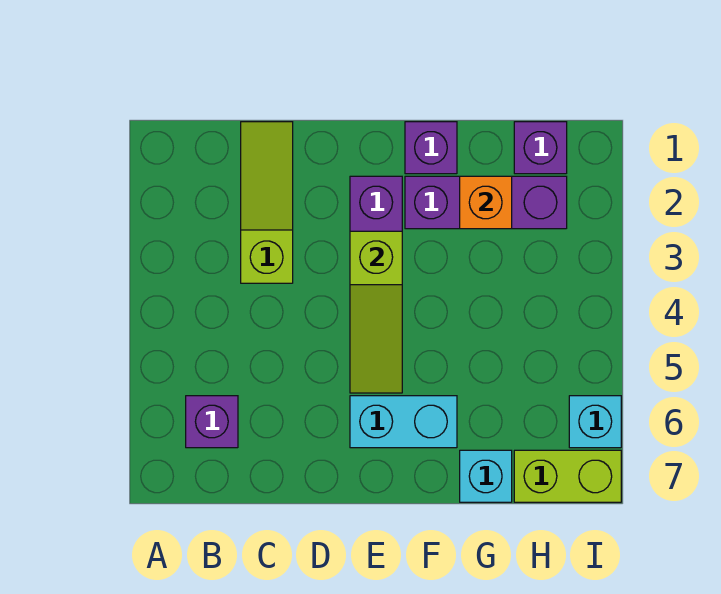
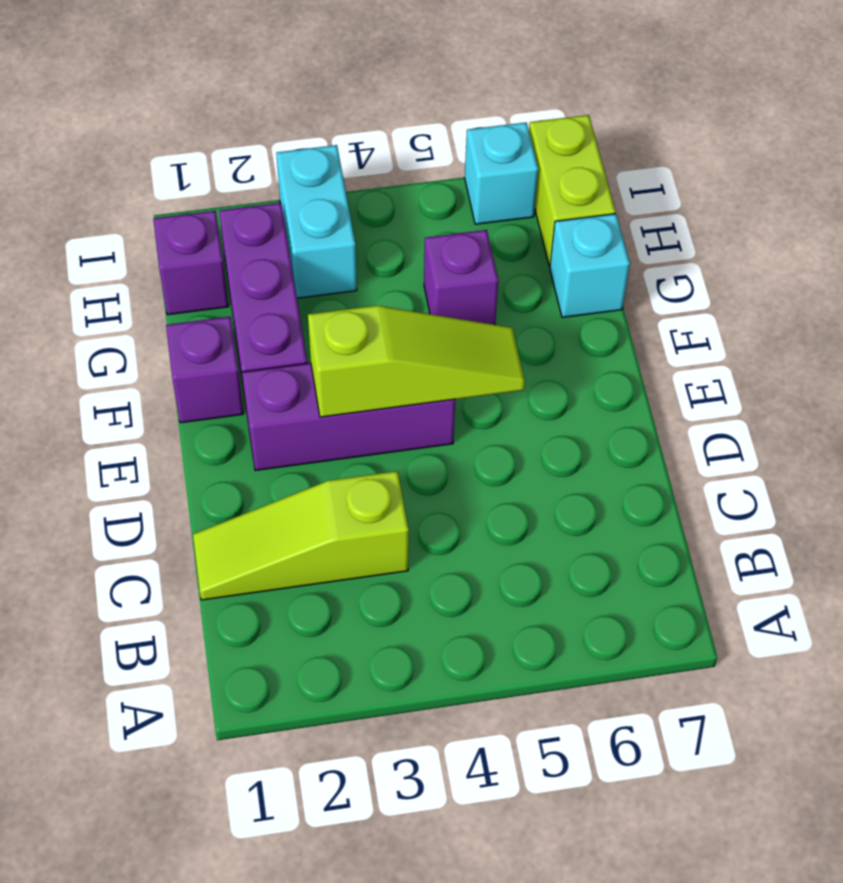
purple 1x1 brick [186,396,238,448] -> purple 1x1 brick moved to [424,230,498,325]
cyan 1x2 brick [350,396,457,448] -> cyan 1x2 brick moved to [276,145,357,298]
orange 1x1 brick [460,176,512,229] -> none

